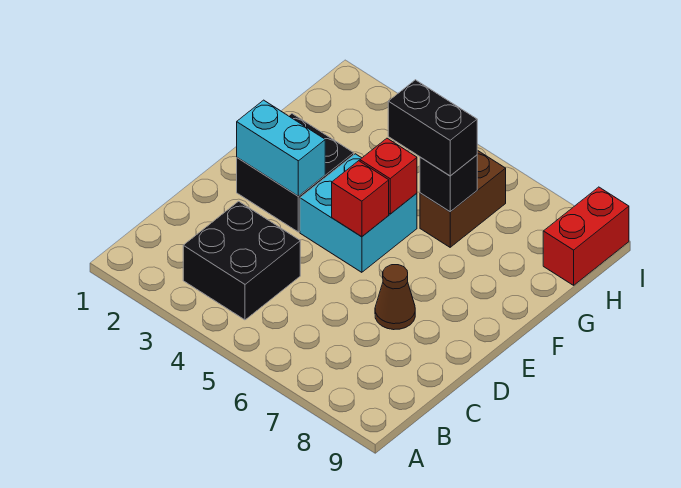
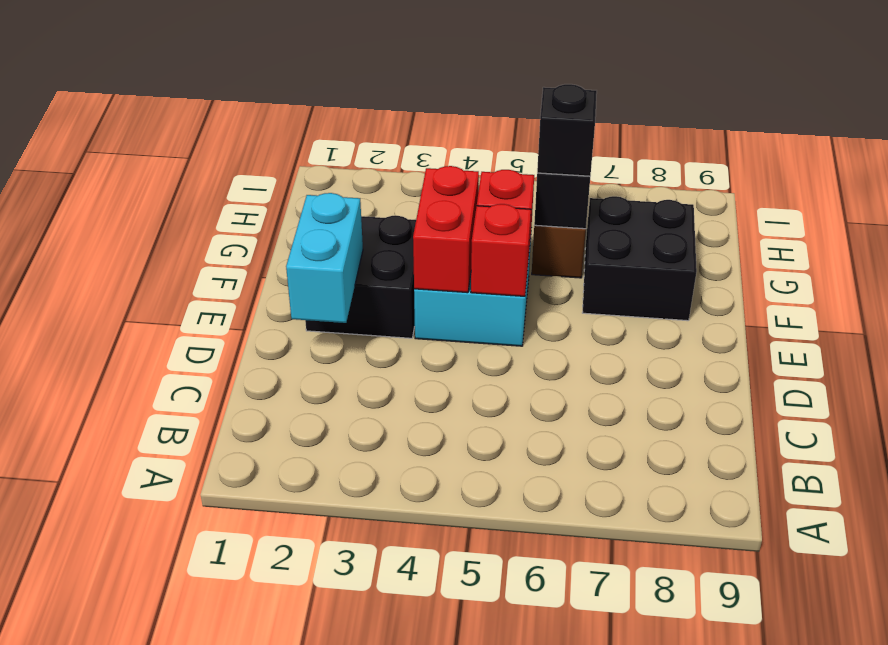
black 2x2 brick [183,201,300,320] -> black 2x2 brick moved to [582,196,697,321]
brown 1x1 cone [375,265,415,330] -> none
cyan 1x2 brick [237,100,325,196] -> cyan 1x2 brick turned to [286,193,363,323]
black 1x2 brick [388,80,477,176] -> black 1x1 brick [537,84,597,176]
red 1x2 brick [543,187,629,285] -> red 1x2 brick moved to [413,166,479,293]

